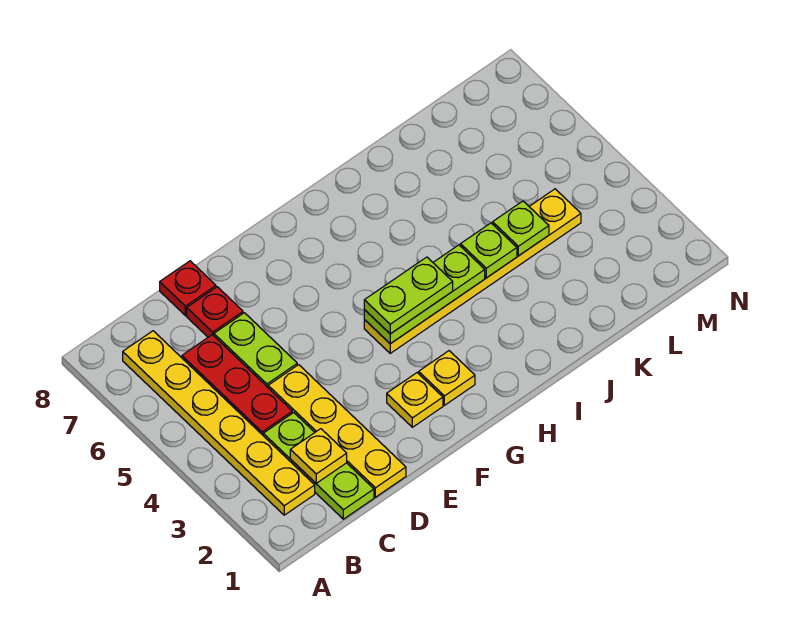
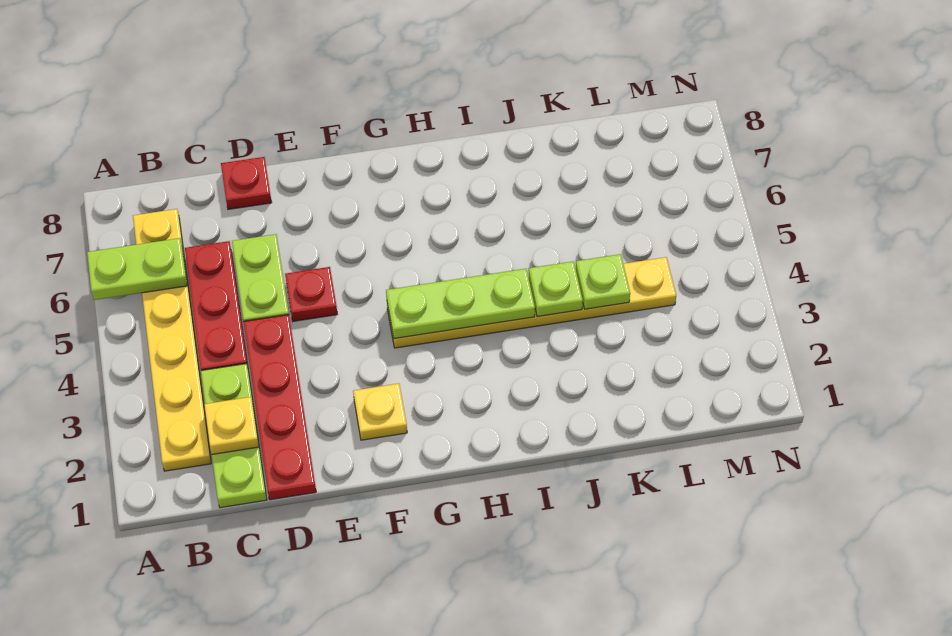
yellow 1x4 plate [268,365,406,497] -> red 1x4 plate [244,315,316,500]
red 1x1 plate [187,287,243,337] -> red 1x1 plate moved to [285,267,337,321]
yellow 1x1 plate [419,351,475,405] -> none
lime 1x2 plate [364,257,453,334] -> lime 1x2 plate moved to [87,238,187,300]

